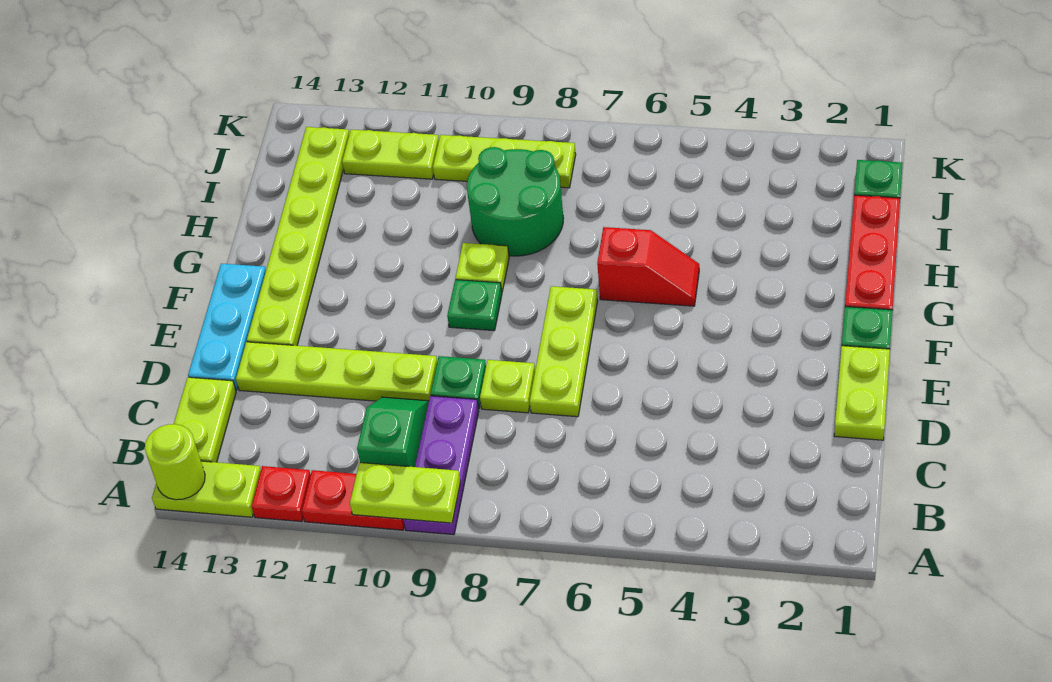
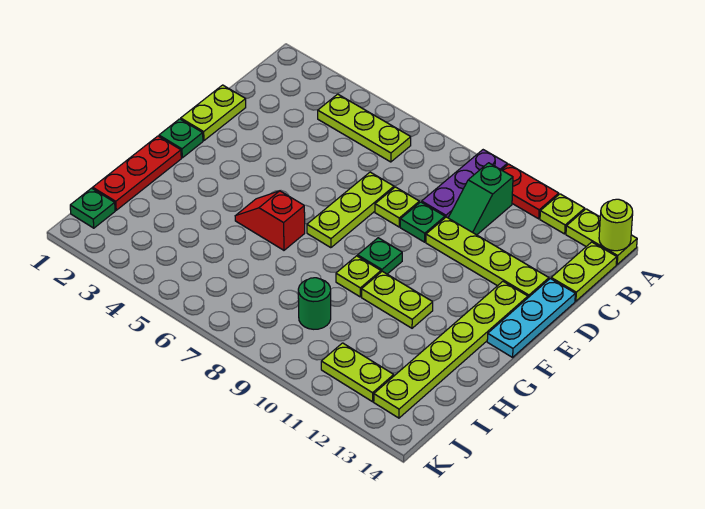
lime 1x2 plate [350,463,460,523] -> lime 1x2 plate moved to [362,271,433,328]
red 1x1 plate [252,466,311,522] -> lime 1x1 plate [540,194,585,234]
green 2x2 round brick [467,147,563,256] -> green 1x1 round brick [298,278,331,329]
lime 1x3 plate [433,135,576,188] -> lime 1x3 plate moved to [318,94,411,162]

